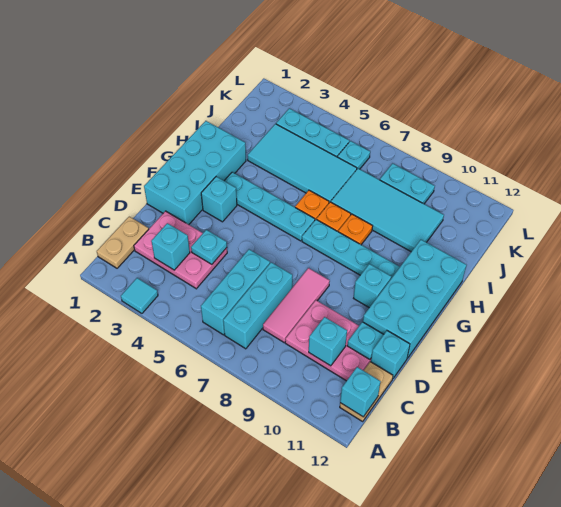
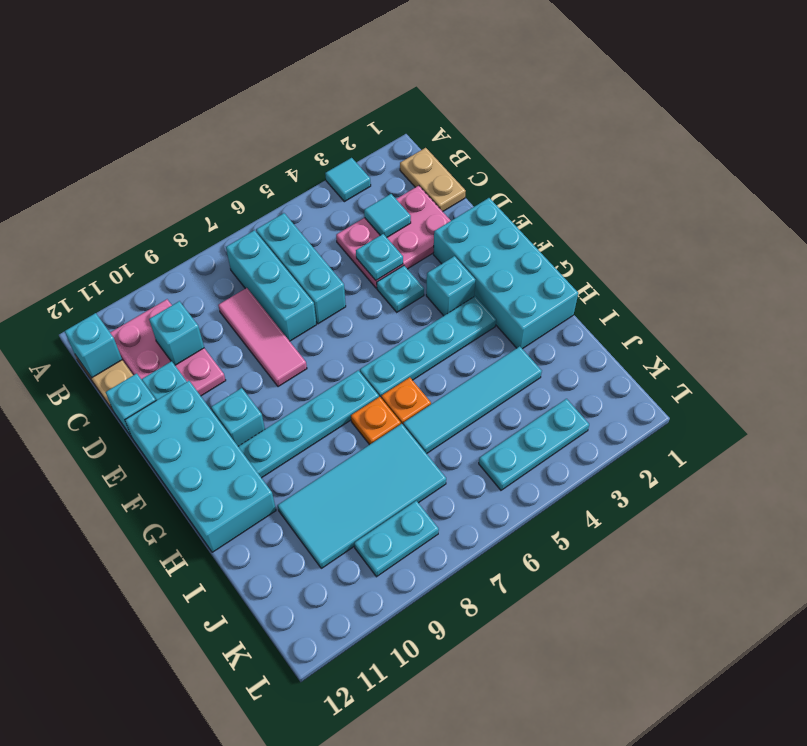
cyan 1x1 brick [151,223,190,270] -> cyan 1x1 tile [364,194,411,237]
pink 2x3 plate [285,300,371,381] -> pink 2x3 plate turned to [110,299,226,396]
orange 1x1 plate [338,214,373,245] -> none
cyan 2x4 tile [248,124,357,203] -> cyan 1x4 tile [403,346,542,454]
cyan 1x1 plate [337,141,370,169] -> cyan 1x1 plate moved to [377,266,424,312]

